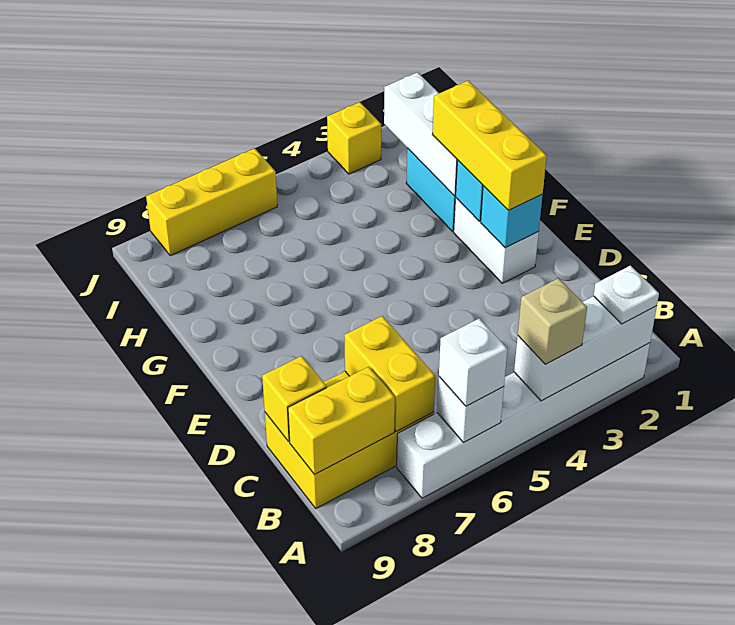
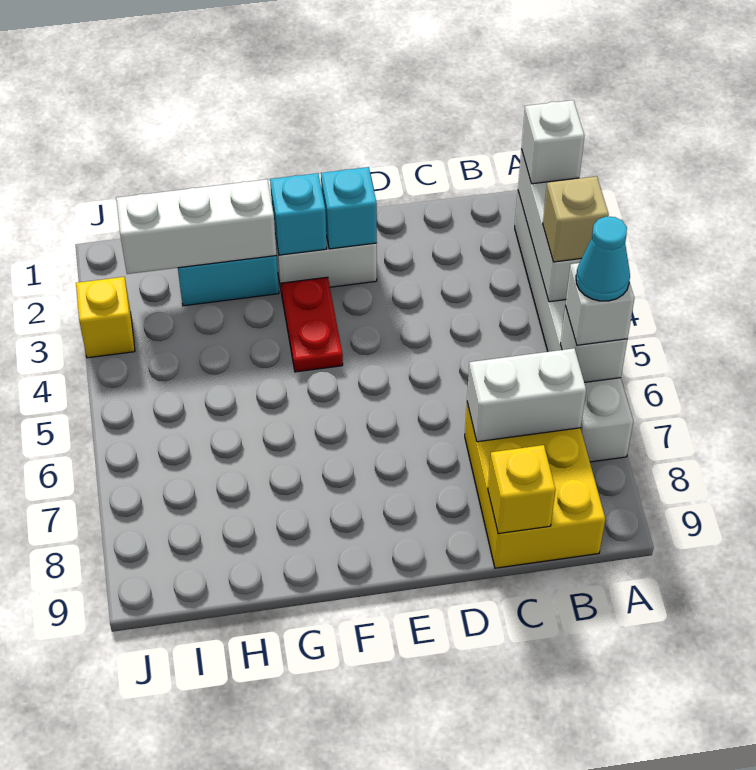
white 1x1 plate [594,266,659,324] -> white 1x1 brick [522,100,584,184]
none -> cyan 1x1 cone [576,216,630,301]
yellow 1x2 brick [344,316,435,431] -> white 1x2 brick [467,348,586,442]
yellow 1x2 brick [288,367,395,475] -> none
yellow 1x3 brick [432,81,547,210] -> none
none -> red 1x2 plate [281,277,343,372]
yellow 1x3 brick [146,148,277,256] -> none

